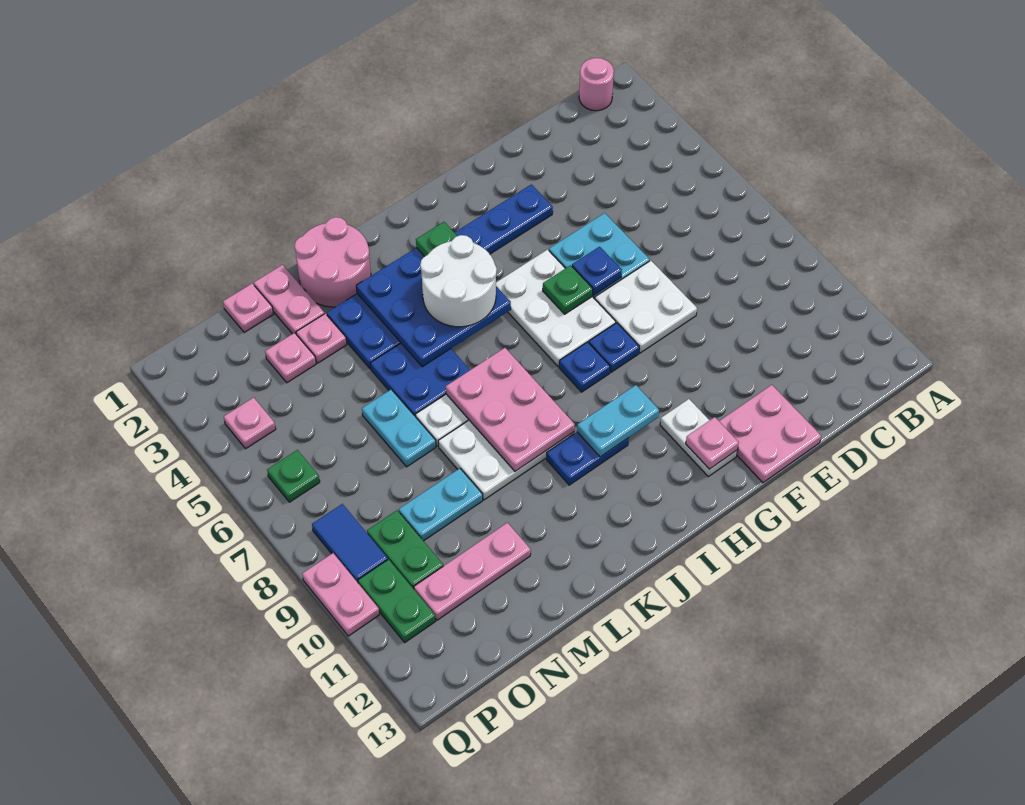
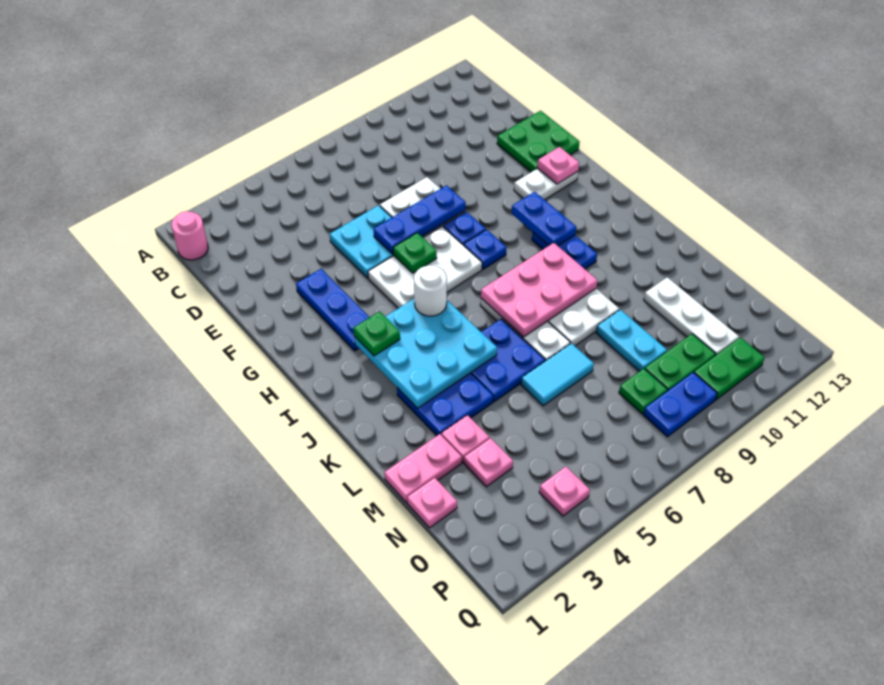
pink 2x2 plate [719,385,821,483] -> green 2x2 plate [497,111,580,172]
blue 1x1 plate [572,247,622,295] -> blue 1x3 plate [374,185,466,254]
cyan 1x2 plate [577,385,659,457] -> blue 1x2 plate [512,192,576,246]
blue 3x3 plate [356,248,511,367] -> cyan 3x3 plate [354,299,497,408]
white 2x2 round brick [420,235,497,327] -> white 1x1 round brick [414,265,447,316]
pink 2x2 round brick [295,217,371,307] -> none
cyan 1x2 plate [362,389,436,467] -> cyan 1x2 tile [521,343,594,406]
pink 1x3 plate [414,523,531,620] -> white 1x3 plate [644,277,739,356]
green 1x1 plate [267,450,320,502] -> green 1x1 plate moved to [619,369,667,414]
blue 1x2 tile [312,504,388,582] -> blue 1x2 plate [644,372,717,437]
pink 1x2 plate [302,553,379,636] -> none

